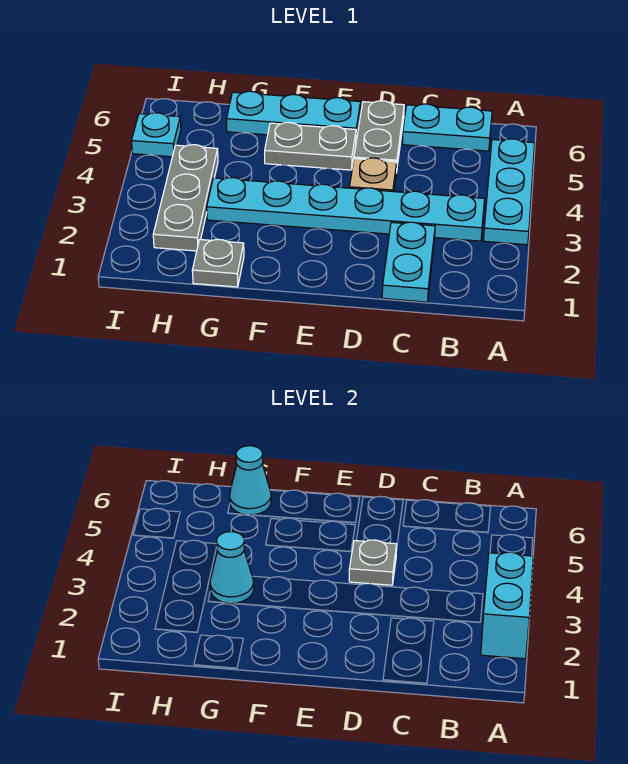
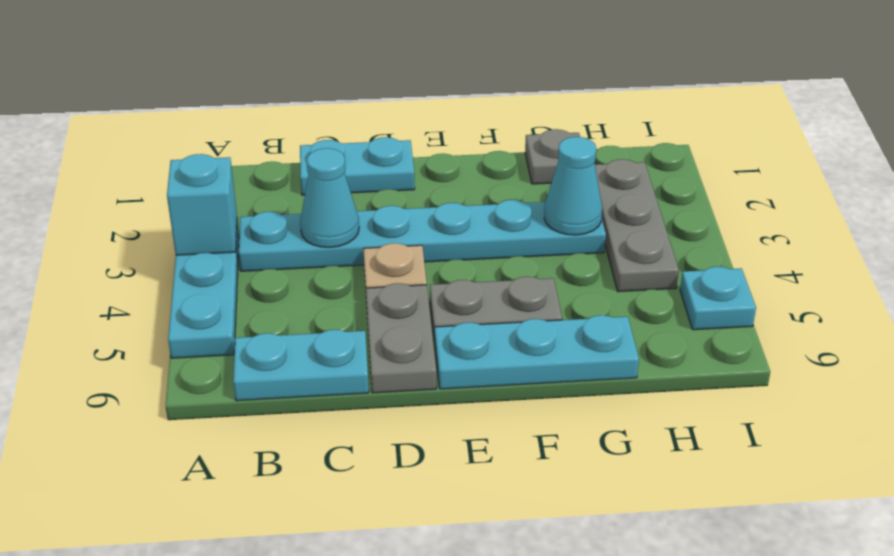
cyan 1x2 brick [481,552,533,659] -> cyan 1x1 brick [167,154,237,255]
cyan 1x2 plate [382,222,435,302] -> cyan 1x2 plate turned to [300,137,415,195]
grey 1x1 plate [349,540,397,585] -> none
cyan 1x1 cone [230,446,271,515] -> cyan 1x1 cone moved to [300,148,359,247]

